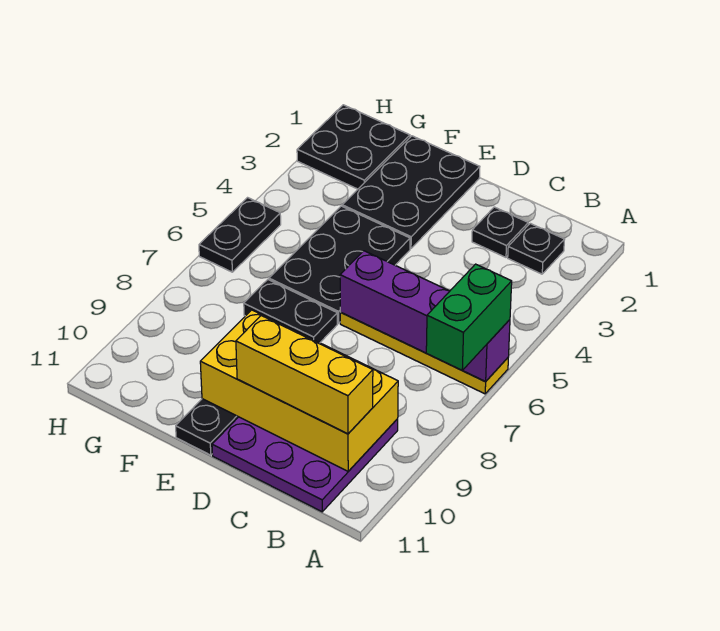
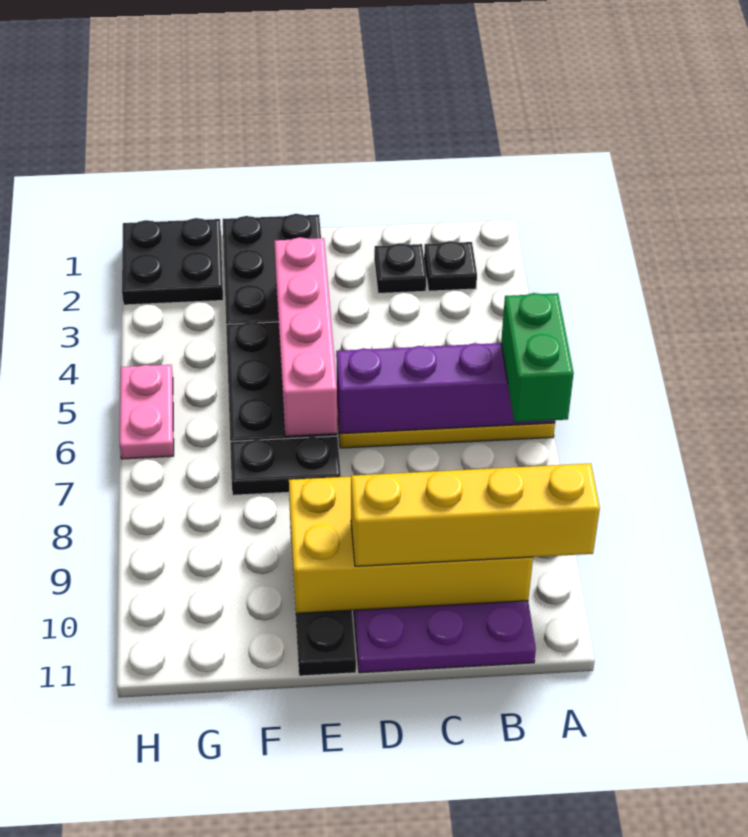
yellow 1x3 brick [236,315,373,434] -> yellow 1x4 brick [351,464,600,566]
none -> pink 1x4 brick [275,237,337,436]
black 1x2 plate [199,198,281,272] -> pink 1x2 plate [120,365,174,459]

